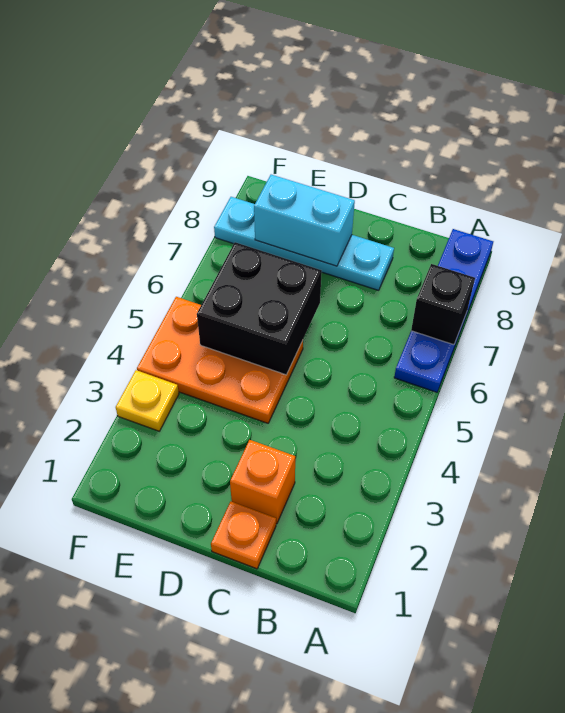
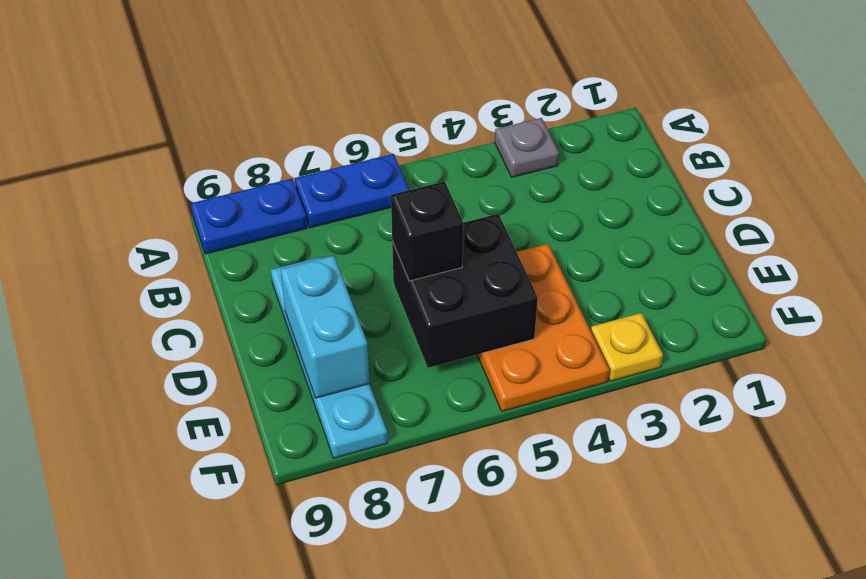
none -> grey 1x1 plate [495,118,559,177]
black 1x1 brick [411,264,475,345] -> black 1x1 brick moved to [391,181,463,281]
orange 1x1 plate [211,501,276,569] -> none
orange 1x1 brick [230,440,295,524] -> none

